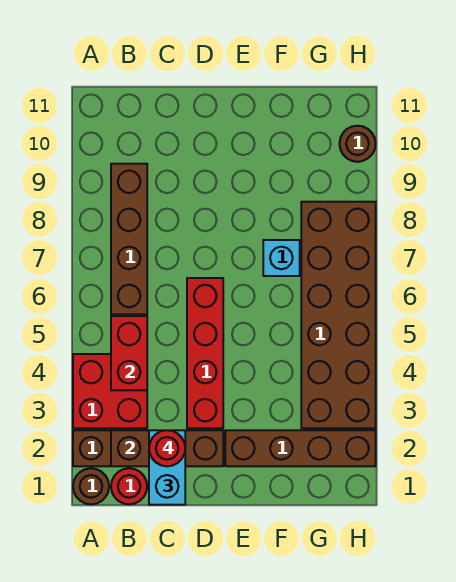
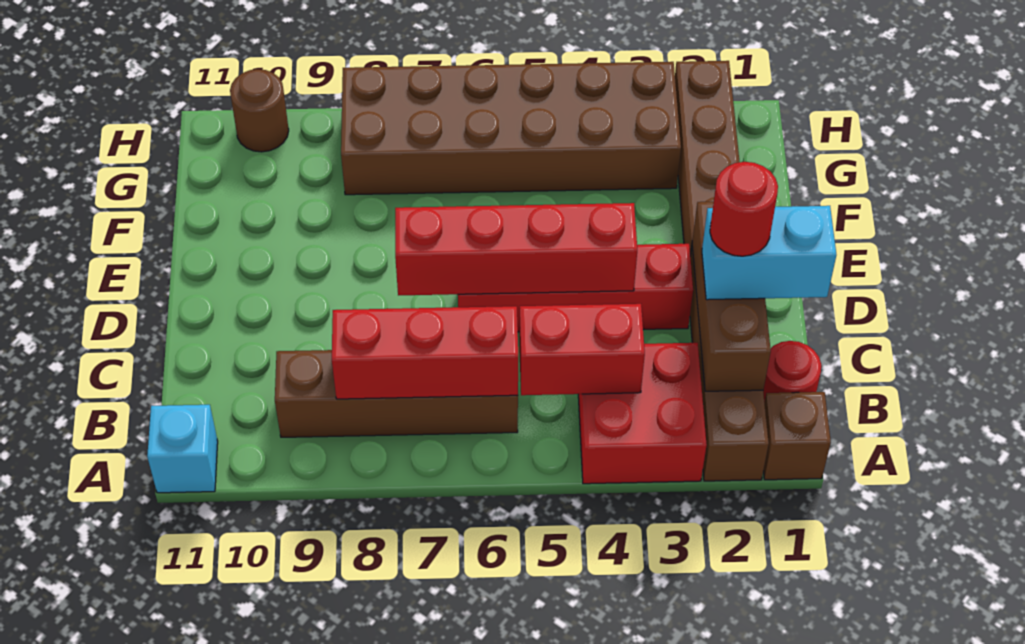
brown 1x1 round brick [73,468,109,504] -> brown 1x1 brick [763,392,831,480]
none -> red 1x3 brick [332,306,518,399]
none -> red 1x4 brick [395,203,637,295]
cyan 1x1 brick [263,240,300,276] -> cyan 1x1 brick moved to [147,405,218,493]

